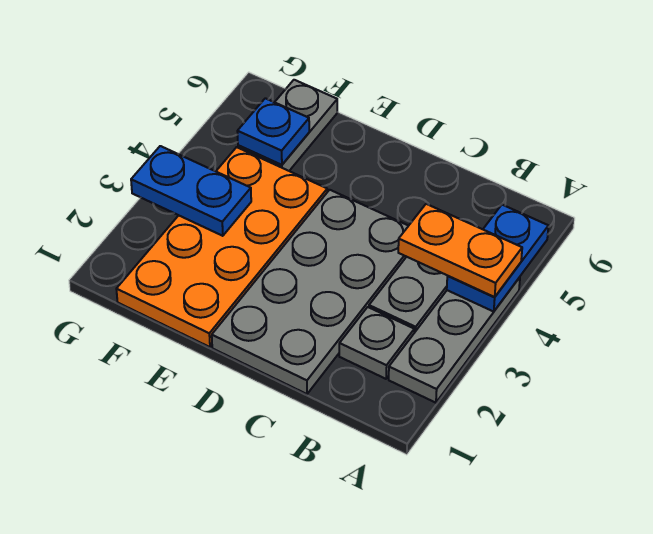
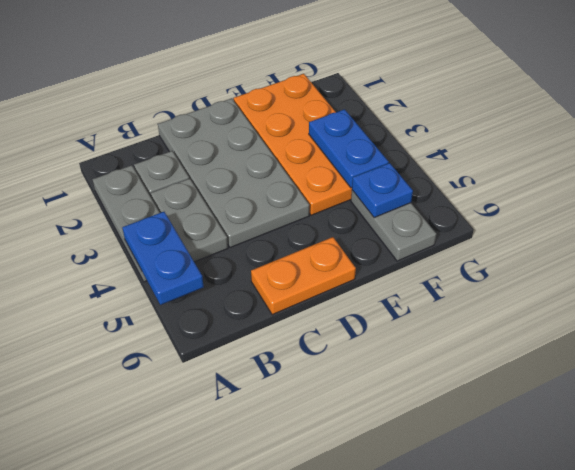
orange 1x2 plate [398,204,522,297] -> orange 1x2 plate moved to [251,237,356,315]
blue 1x2 plate [131,146,251,236] -> blue 1x2 plate turned to [309,109,389,188]

